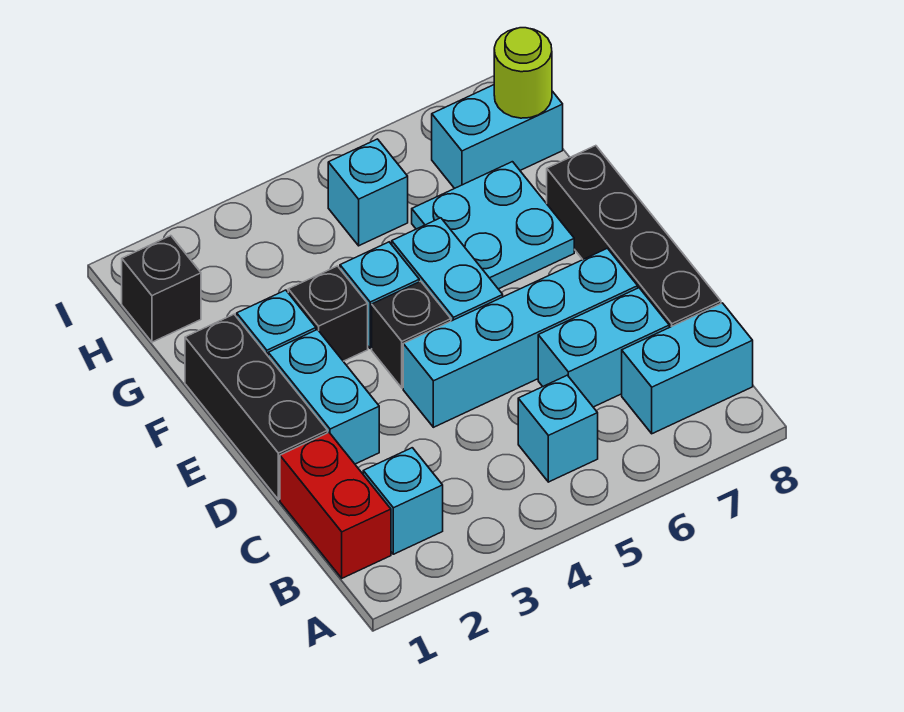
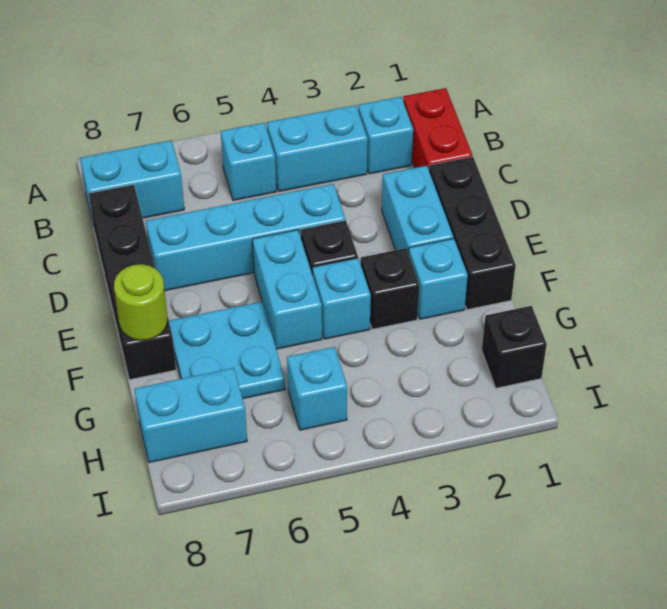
cyan 1x2 brick [538,288,669,407] -> cyan 1x2 brick moved to [267,105,368,191]
lime 1x1 round brick [494,28,552,118] -> lime 1x1 round brick moved to [114,264,168,340]

